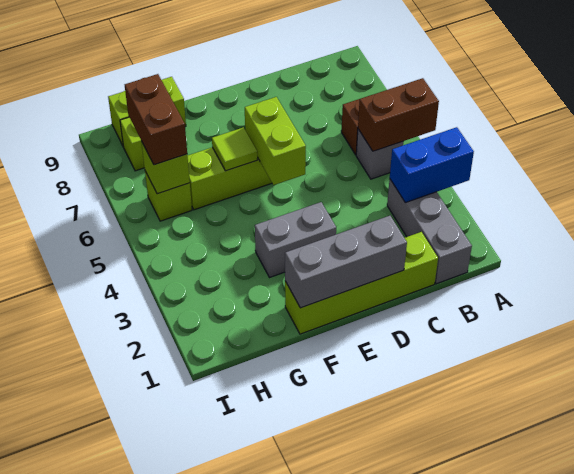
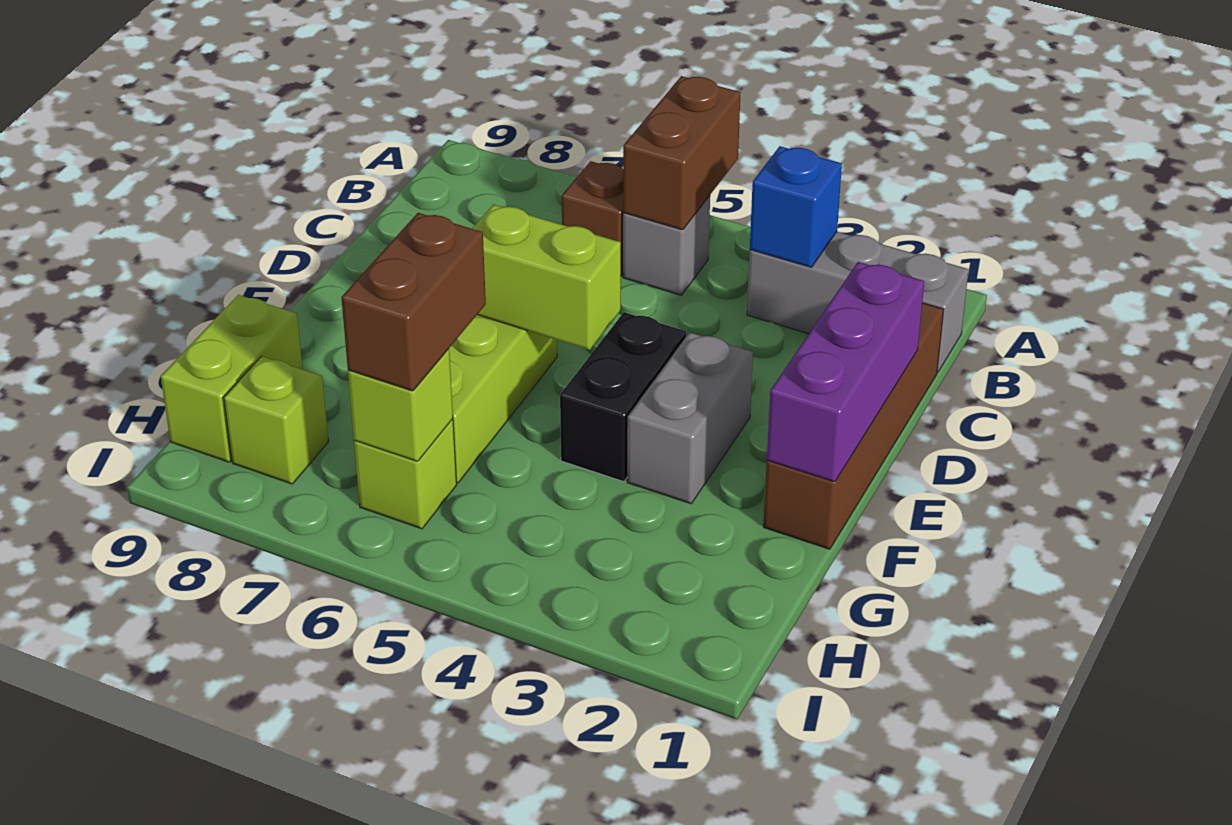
blue 1x2 brick [390,127,474,203] -> blue 1x1 brick [750,146,842,267]
lime 1x4 brick [285,232,438,334] -> brown 1x4 brick [763,303,944,549]
grey 1x3 brick [285,216,407,308] -> purple 1x3 brick [767,262,924,482]
none -> black 1x2 brick [560,312,686,482]
lime 1x1 tile [212,127,257,171] -> none
brown 1x2 brick [125,74,187,165] -> brown 1x2 brick turned to [341,213,486,391]

